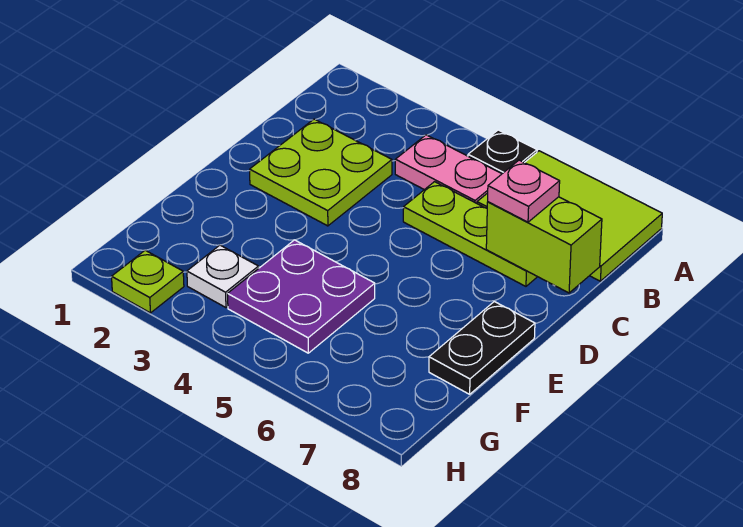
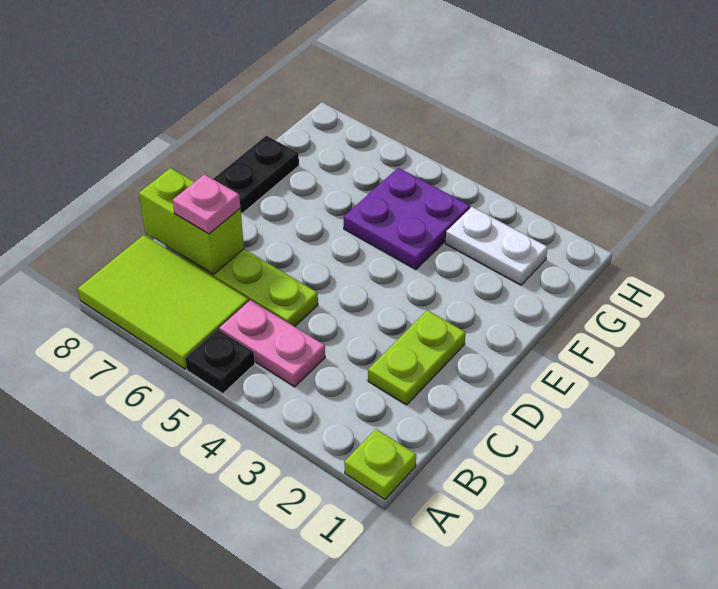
lime 2x2 plate [250,119,392,226] -> lime 1x2 plate [368,310,466,405]
white 1x1 plate [187,245,259,308] -> white 1x2 plate [445,207,548,285]
lime 1x1 plate [112,250,184,313] -> lime 1x1 plate moved to [344,429,416,500]

